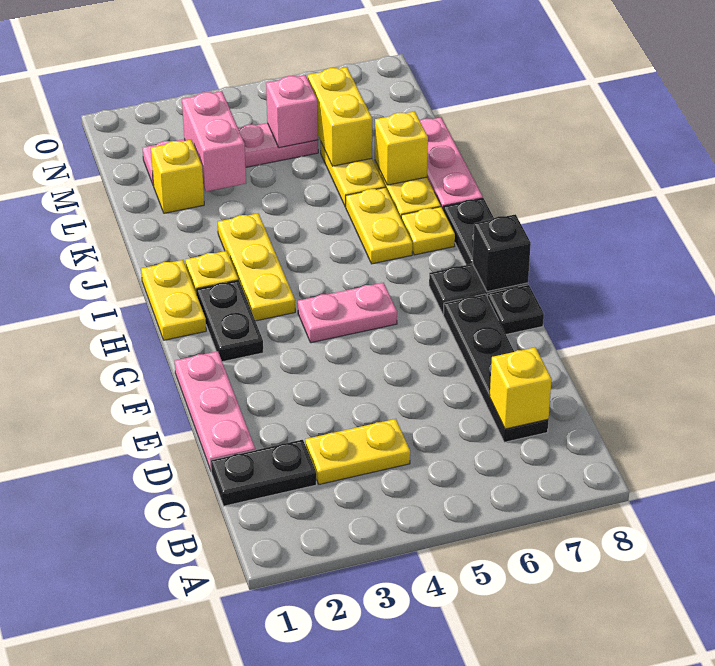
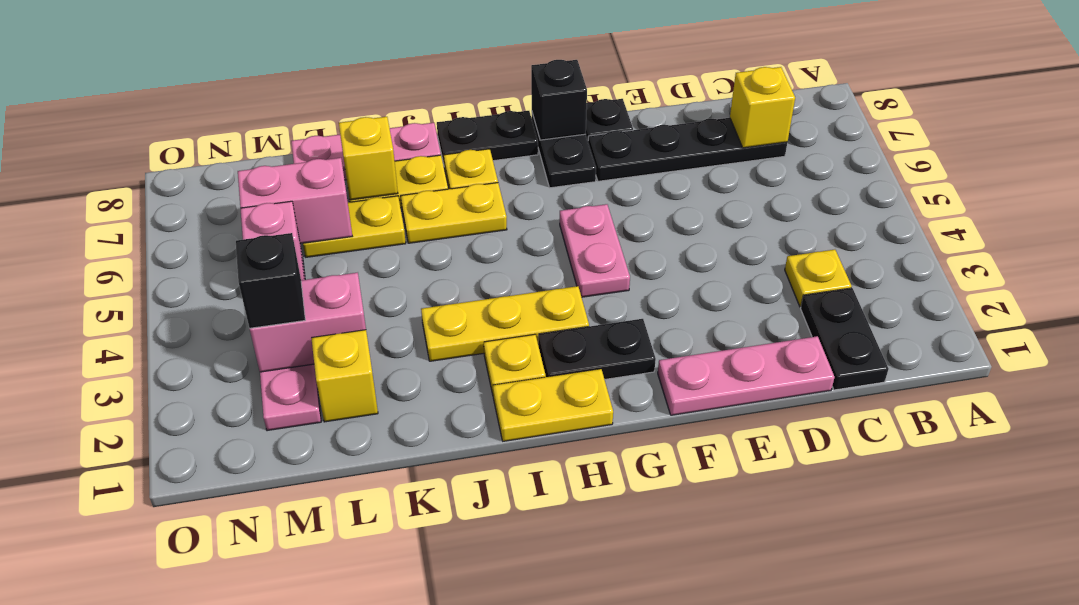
yellow 1x2 plate [305,419,410,484] -> yellow 1x1 plate [785,250,852,307]
yellow 1x2 brick [308,67,372,166] -> pink 1x2 brick [238,158,352,244]
none -> black 1x1 brick [236,233,305,328]

